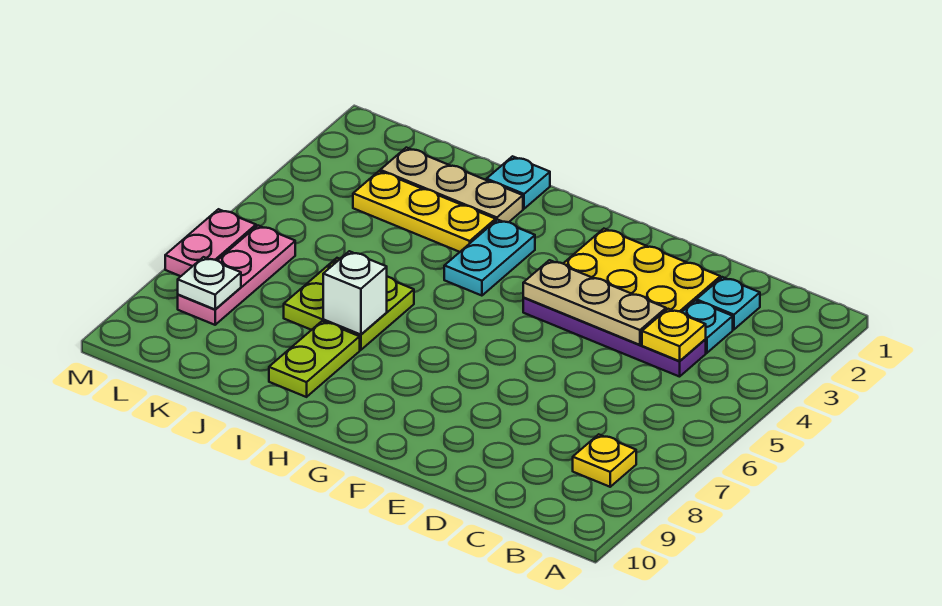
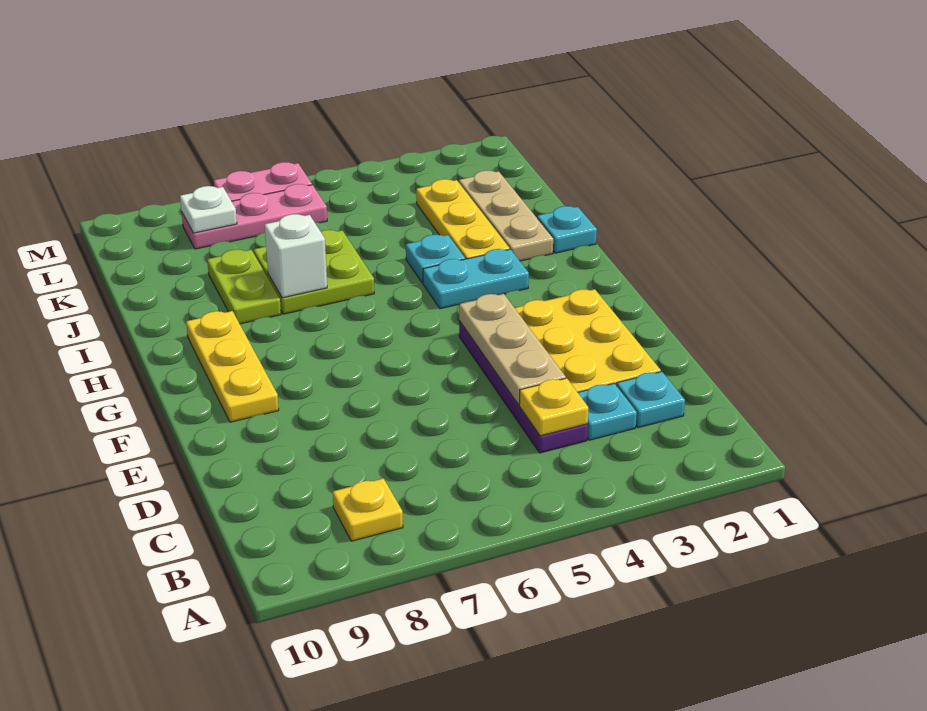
none -> yellow 1x3 plate [186,311,279,422]
none -> cyan 1x1 plate [406,235,465,283]
lime 1x2 plate [269,321,360,397] -> lime 1x2 plate turned to [207,249,281,324]

